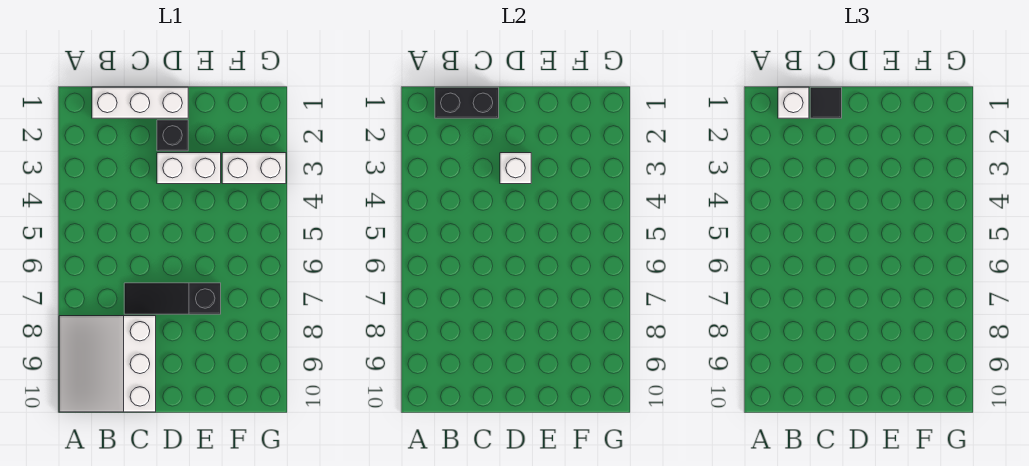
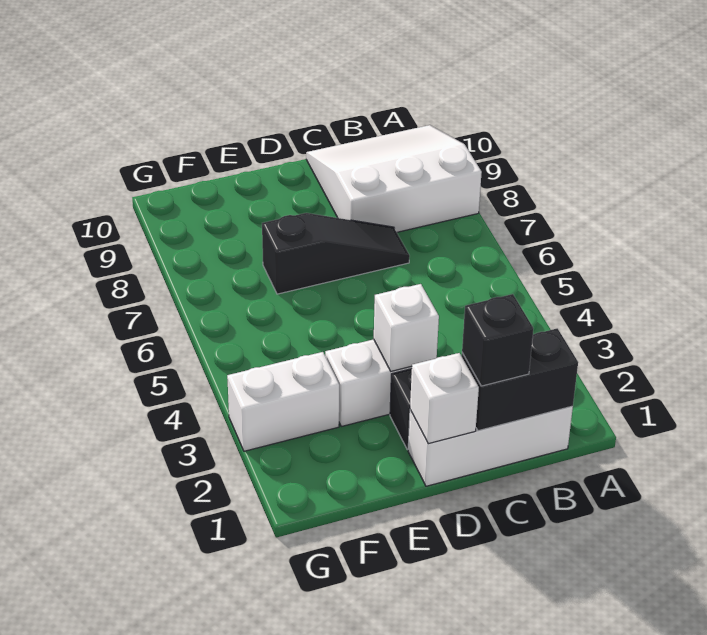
white 3x3 slope [59,316,156,412] -> white 3x3 slope turned to [306,125,482,232]
white 1x1 brick [778,87,809,118] -> white 1x1 brick moved to [410,353,479,444]
black 1x1 tile [810,87,842,118] -> black 1x1 brick [462,294,533,386]

